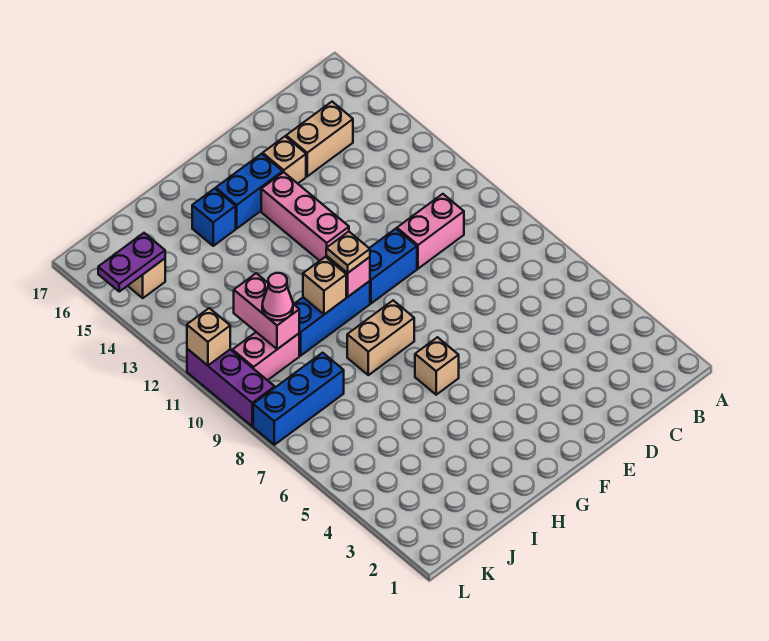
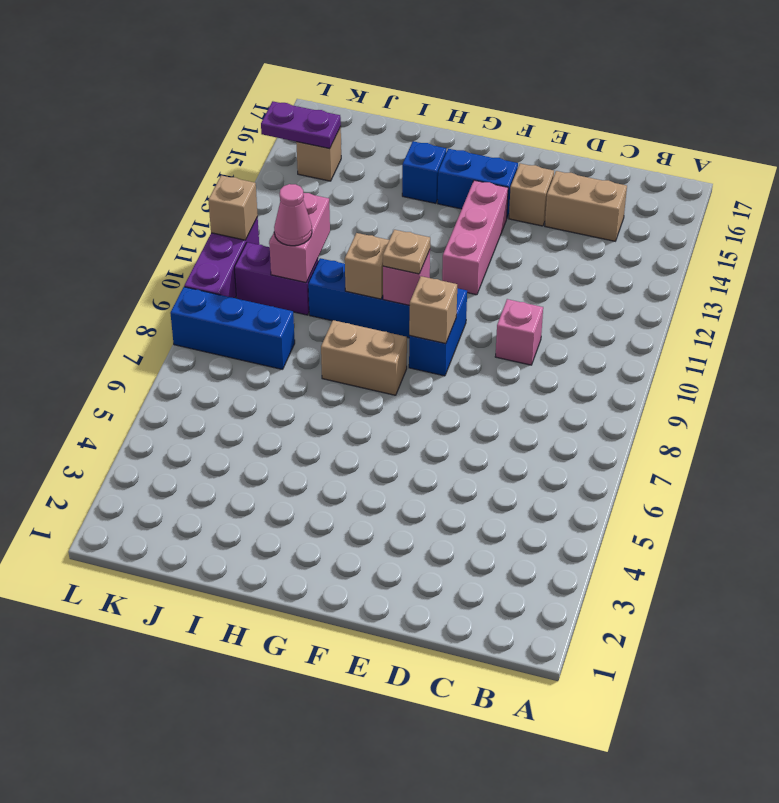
pink 1x2 brick [397,194,464,269] -> pink 1x1 brick [495,299,543,365]
blue 1x2 brick [369,229,417,303] -> blue 1x2 brick turned to [409,288,467,376]
tan 1x1 brick [415,337,459,395] -> tan 1x1 brick moved to [409,276,457,344]
pink 1x2 brick [232,332,299,380] -> purple 1x2 brick [234,242,318,315]

